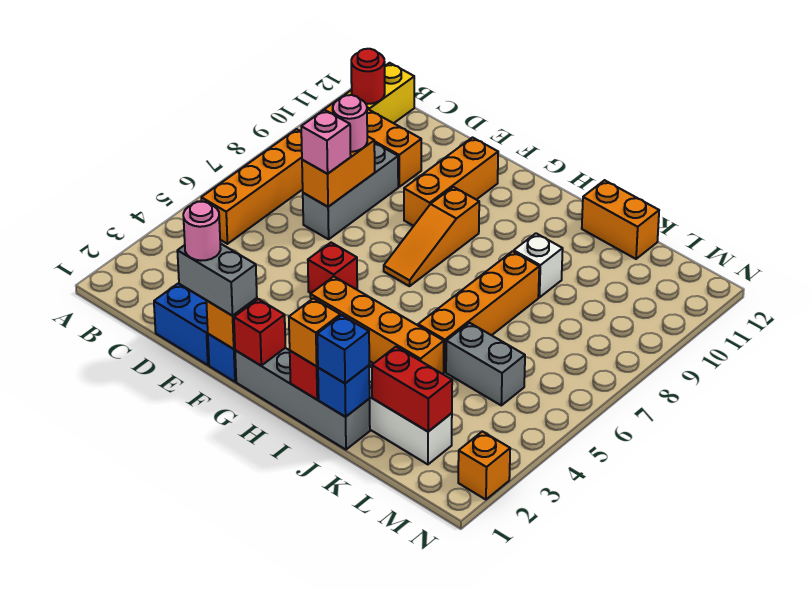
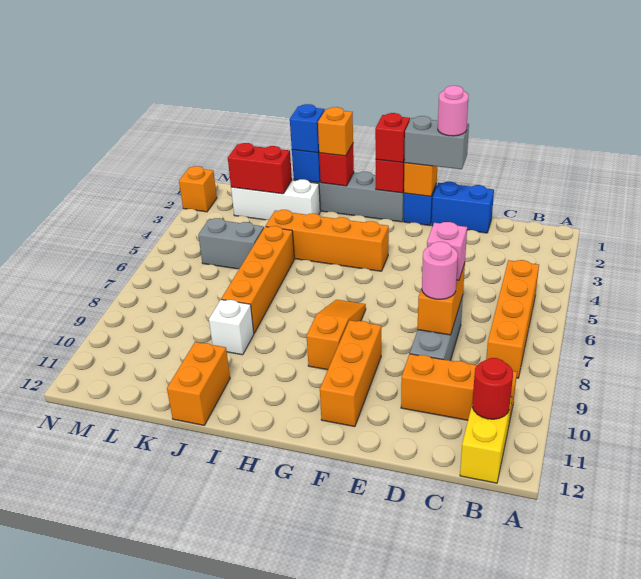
red 1x1 brick [308,243,357,293] -> red 1x1 brick moved to [375,113,410,163]
orange 1x2 brick [582,180,659,259] -> orange 1x2 brick turned to [167,342,230,425]

